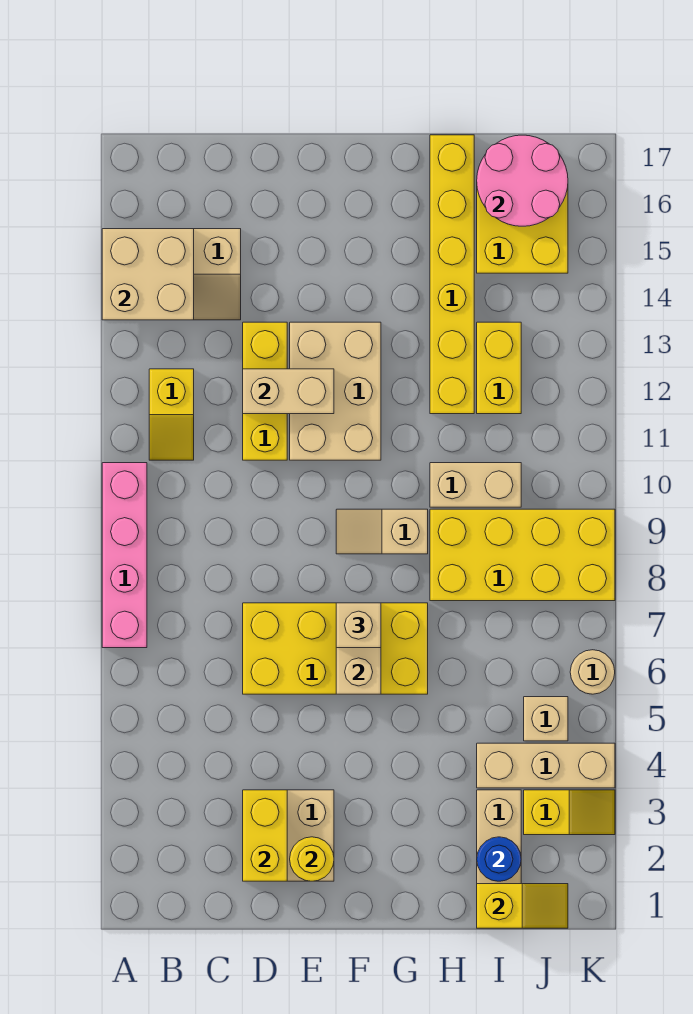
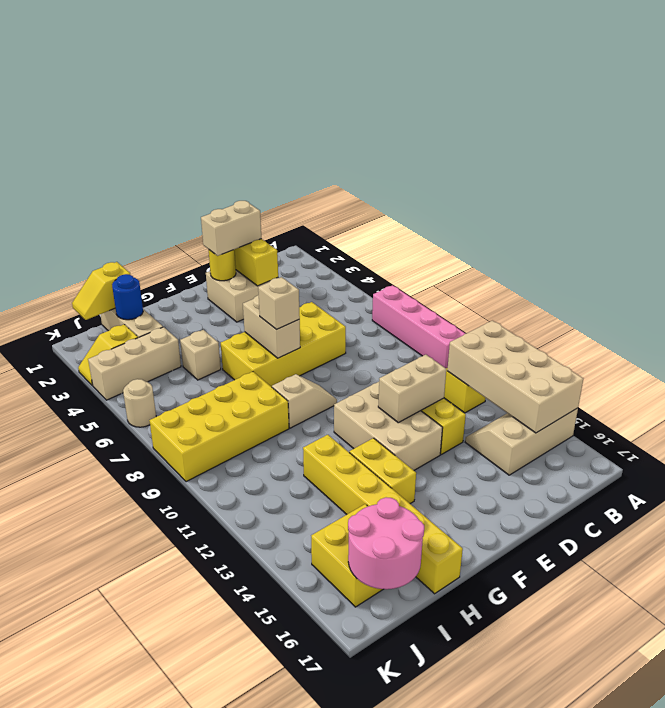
tan 2x2 brick [102,229,194,320] -> tan 2x4 brick [447,321,583,433]
tan 1x2 brick [430,463,521,507] -> tan 1x2 brick moved to [201,201,261,256]
yellow 1x2 brick [477,322,521,414] -> yellow 1x2 brick moved to [349,438,416,504]
tan 1x1 brick [524,697,568,741] -> tan 1x1 brick moved to [180,330,221,380]

